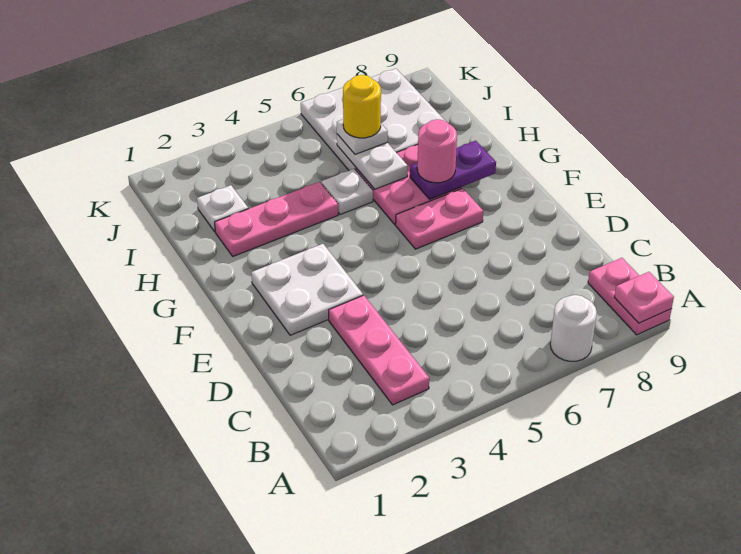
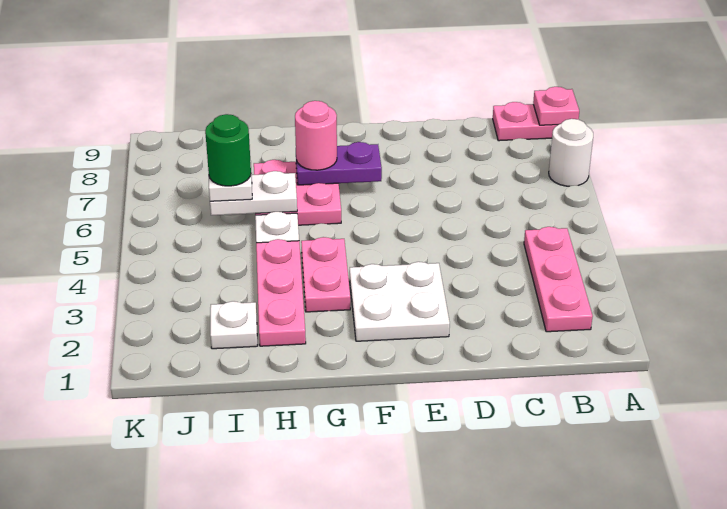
pink 1x3 plate [329,295,429,405] -> pink 1x3 plate turned to [524,227,593,332]
pink 1x2 plate [396,188,483,249] -> pink 1x2 plate moved to [301,237,350,312]
purple 1x2 plate [410,141,496,199] -> purple 1x2 plate turned to [296,142,382,185]
white 3x3 plate [301,69,445,170] -> none
yellow 1x1 round brick [343,75,381,138] -> green 1x1 round brick [205,114,251,186]

